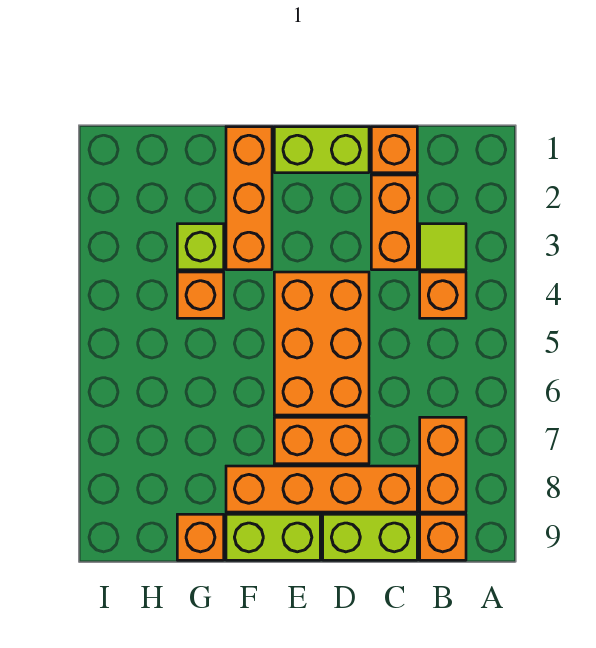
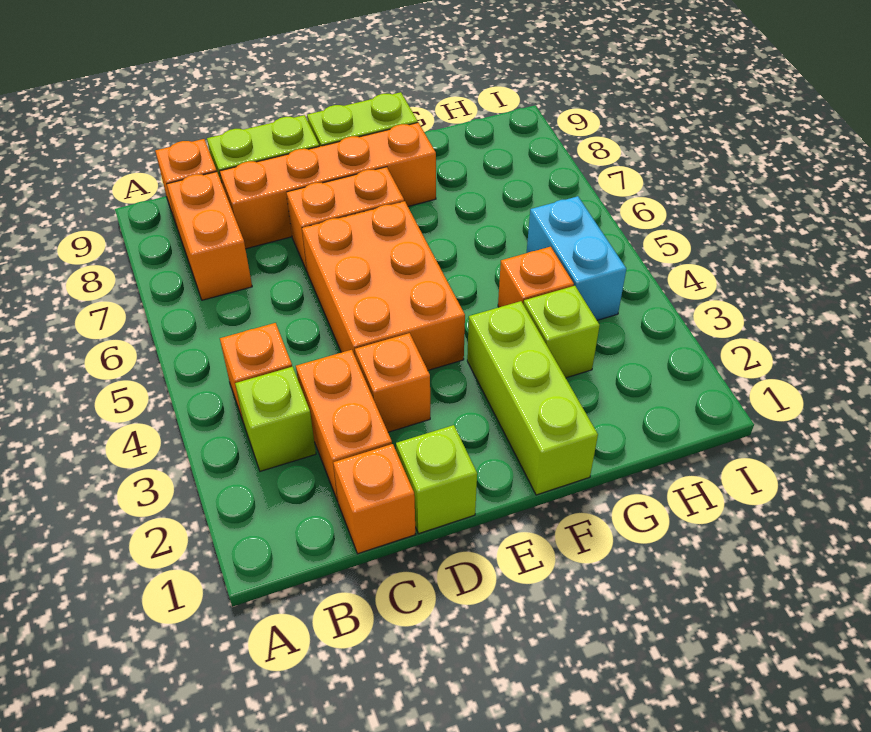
lime 1x1 tile [420,224,466,270] -> lime 1x1 brick [235,367,316,471]
lime 1x2 brick [274,127,369,173] -> lime 1x1 brick [396,425,477,534]
orange 1x3 brick [226,127,272,270] -> lime 1x3 brick [467,301,598,495]
orange 1x1 brick [177,514,224,560] -> orange 1x1 brick moved to [355,333,430,432]
none -> cyan 1x2 brick [527,196,626,320]

